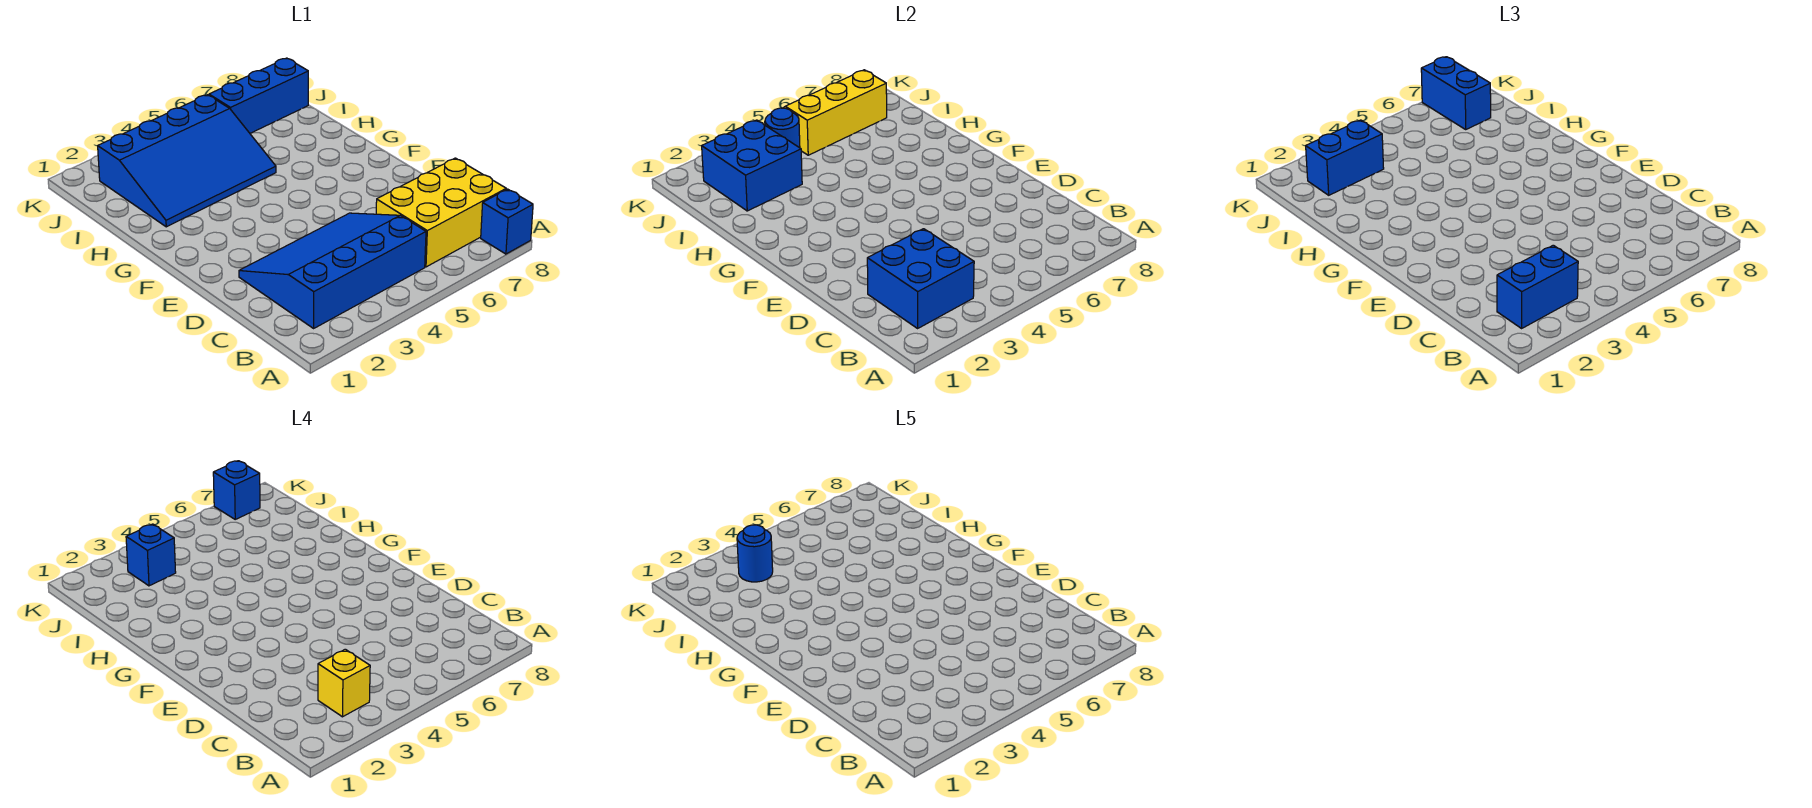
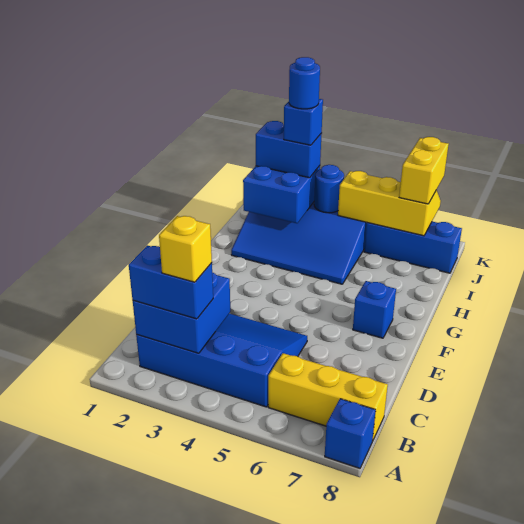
yellow 2x3 brick [376,158,506,267] -> yellow 1x3 brick [268,353,388,441]
blue 1x2 brick [1421,57,1491,129] -> yellow 1x2 brick [399,137,449,204]
blue 1x1 brick [213,461,260,519] -> blue 1x1 brick moved to [353,281,396,338]

